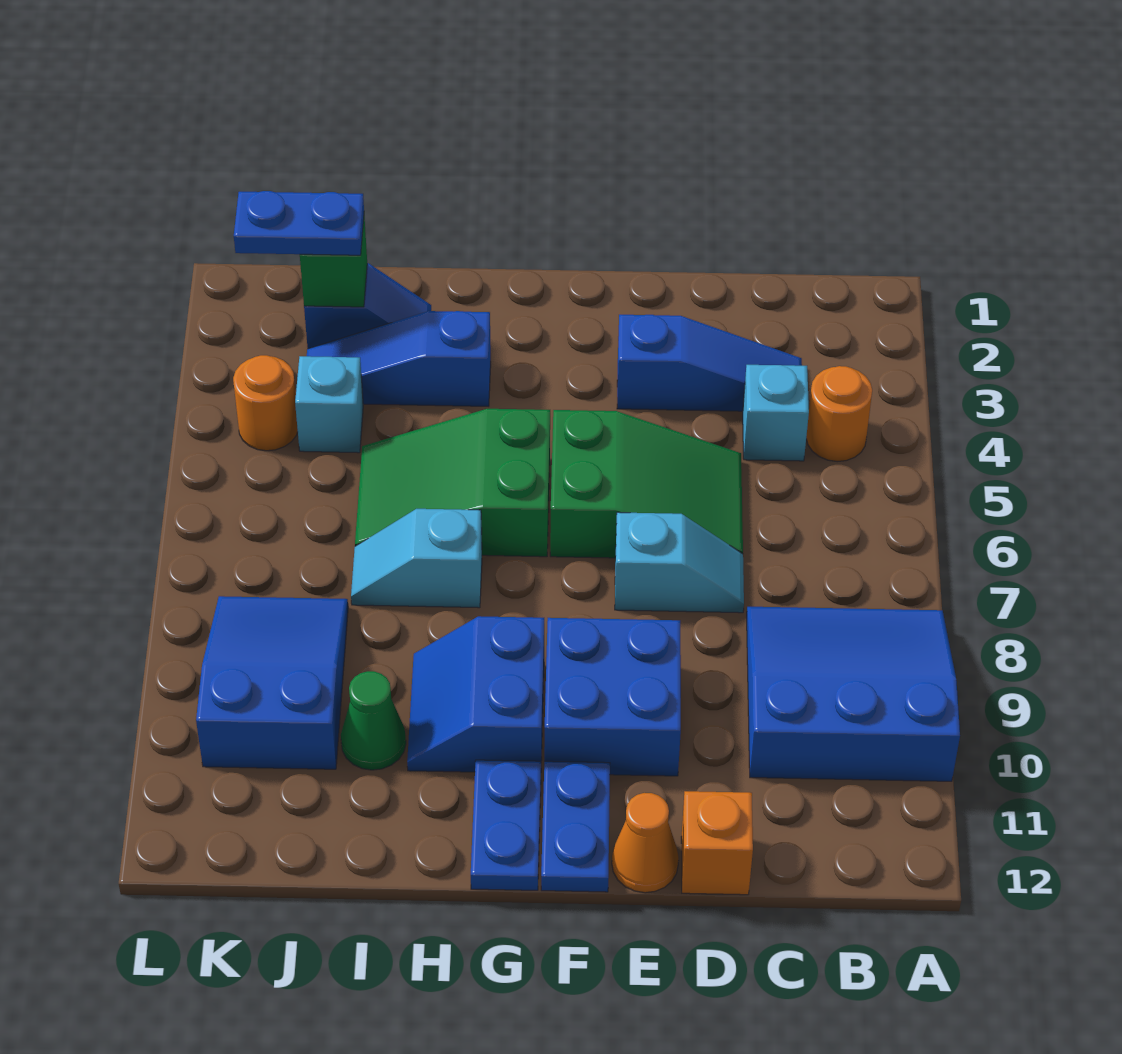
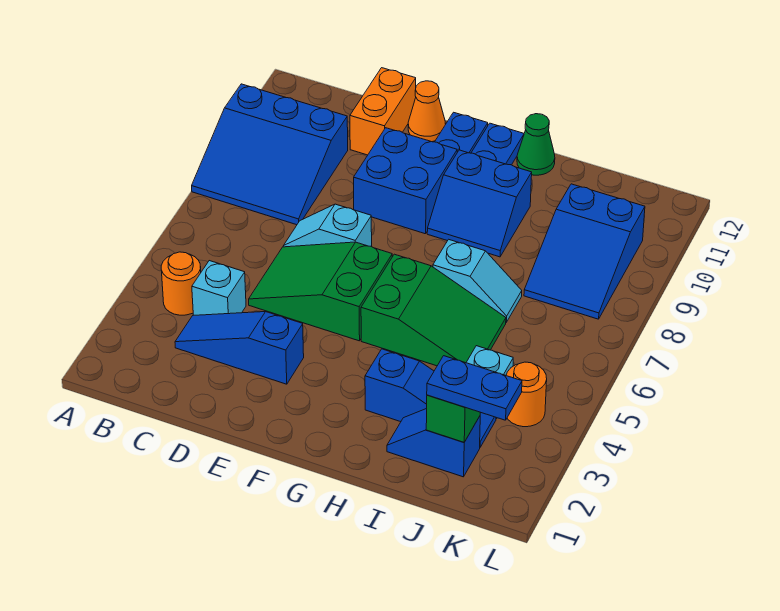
orange 1x1 brick [681,791,753,895] -> orange 1x2 brick [350,68,416,155]
blue 2x2 slope [407,616,544,772] -> blue 2x2 slope turned to [427,150,532,257]
green 1x1 cone [341,671,406,770] -> green 1x1 cone moved to [517,114,555,175]

